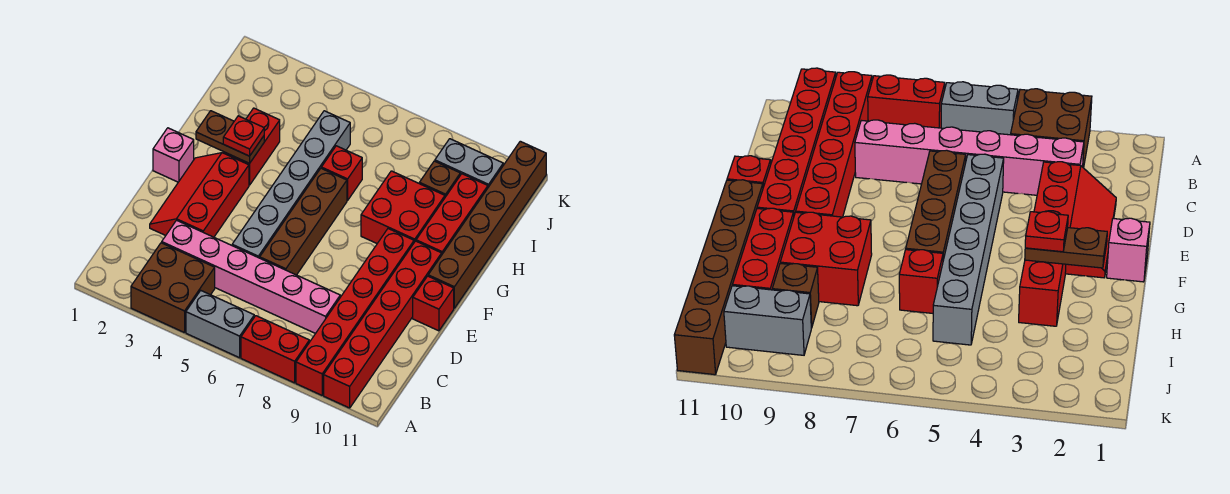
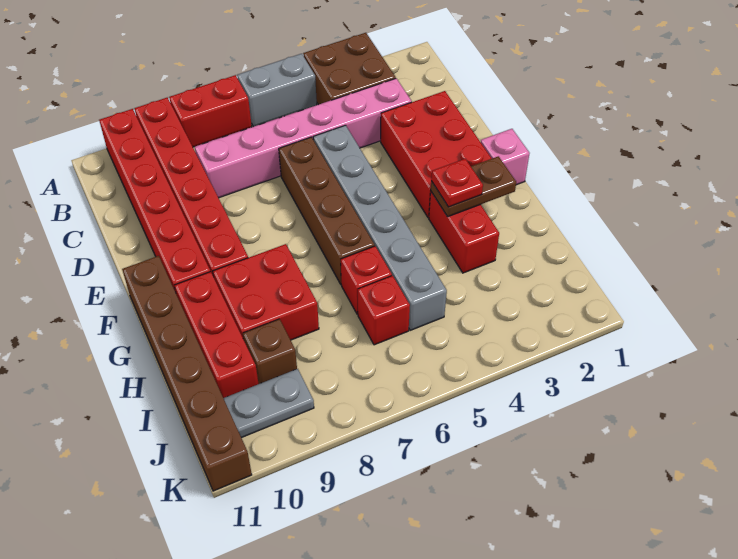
red 2x3 slope [150,153,249,237] -> red 2x3 brick [381,91,492,218]
red 1x1 brick [413,276,454,331] -> red 1x1 brick moved to [358,276,410,345]
grey 1x2 brick [435,139,503,187] -> grey 1x2 plate [224,369,314,438]

